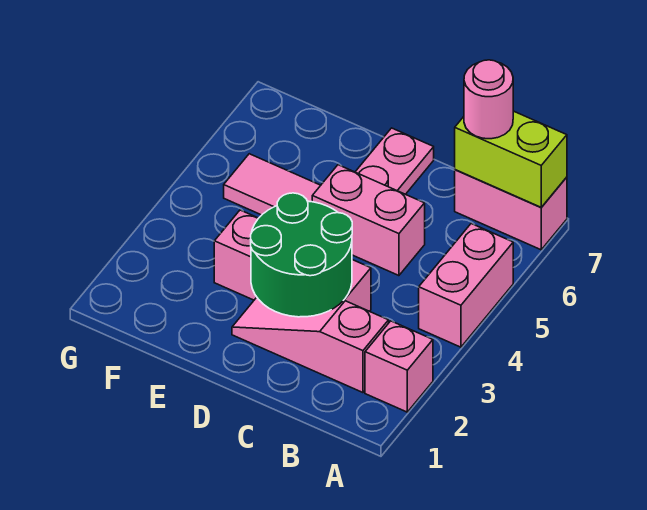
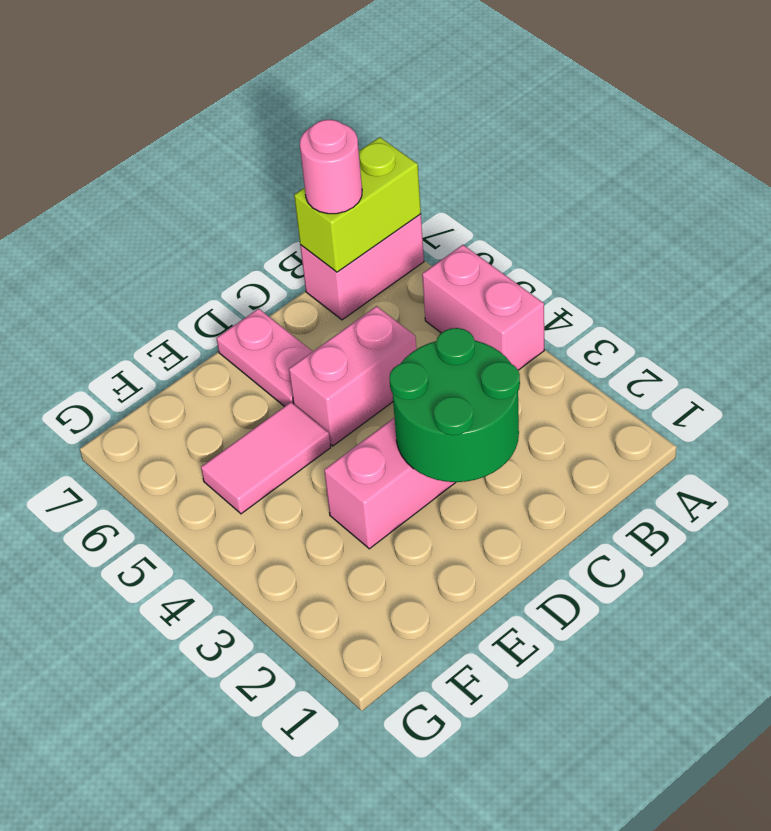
pink 1x1 brick [365,321,433,412] -> none
pink 1x3 slope [232,297,389,393] -> none

